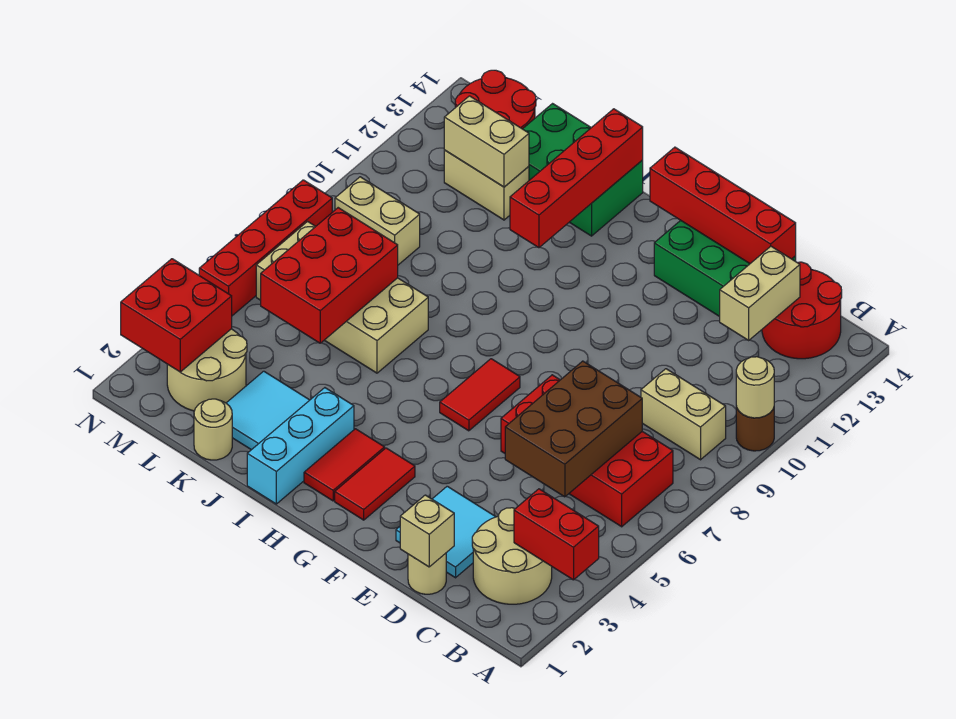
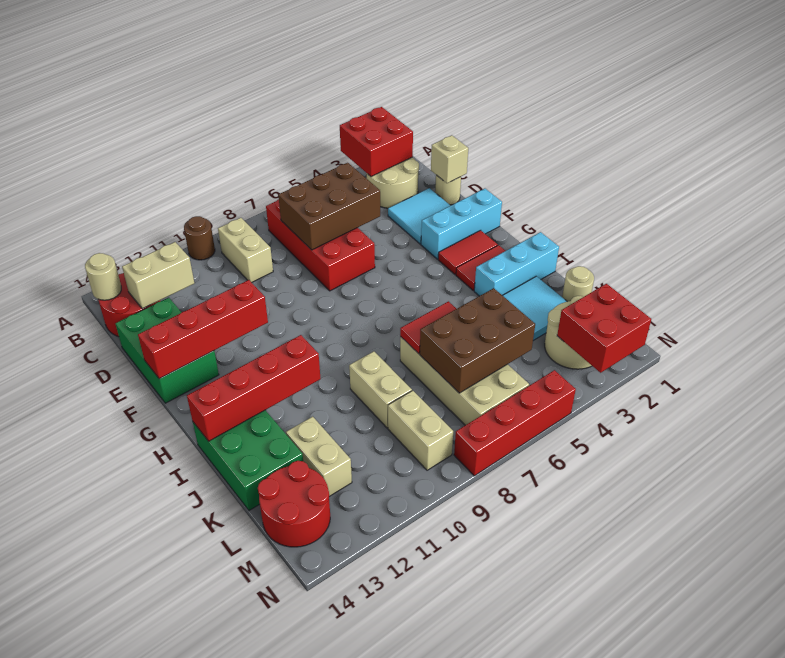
red 1x2 brick [514,489,599,580] -> red 2x2 brick [340,107,413,177]
tan 1x1 round brick [736,357,774,418] -> tan 1x1 round brick moved to [85,253,121,300]
red 1x4 brick [650,147,796,264] -> red 1x4 brick turned to [138,280,268,379]
none -> cyan 1x3 brick [421,189,502,259]
red 1x2 tile [440,359,520,431] -> red 1x2 tile moved to [400,301,456,354]
red 2x3 brick [261,208,398,343] -> brown 2x3 brick [420,288,535,393]
tan 1x2 brick [444,96,529,187] -> tan 1x2 brick moved to [349,351,412,428]

